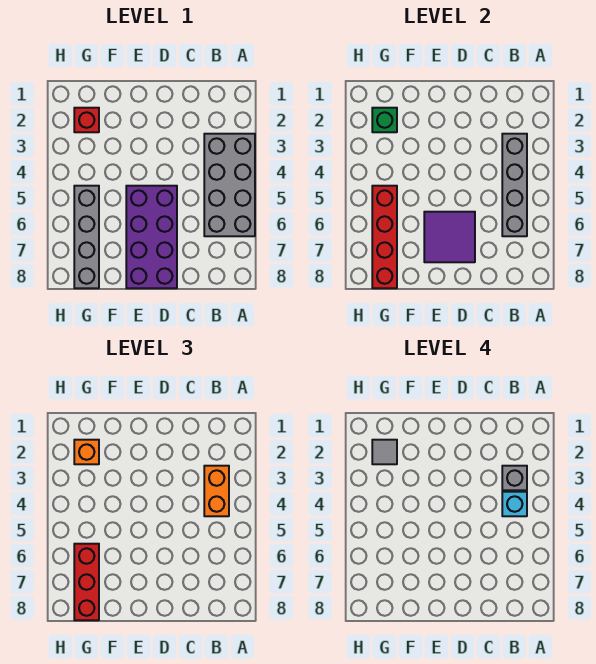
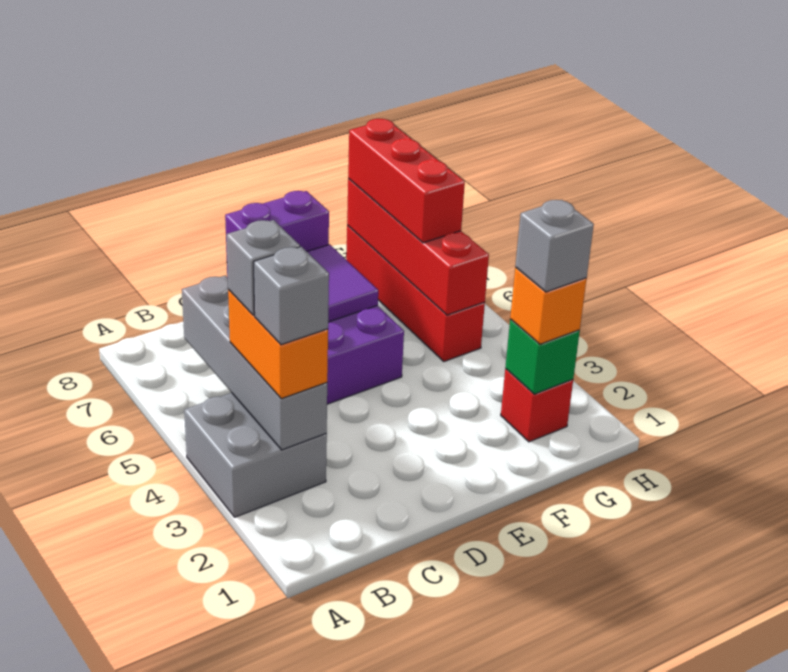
grey 2x4 brick [204,134,255,236] -> grey 2x2 brick [184,393,327,517]
cyan 1x1 brick [502,492,527,516] -> grey 1x1 brick [227,220,300,315]
none -> purple 1x2 brick [225,191,329,252]
grey 1x1 tile [372,440,397,464] -> grey 1x1 brick [515,200,594,292]
grey 1x4 brick [74,186,99,288] -> red 1x4 brick [346,225,485,361]

